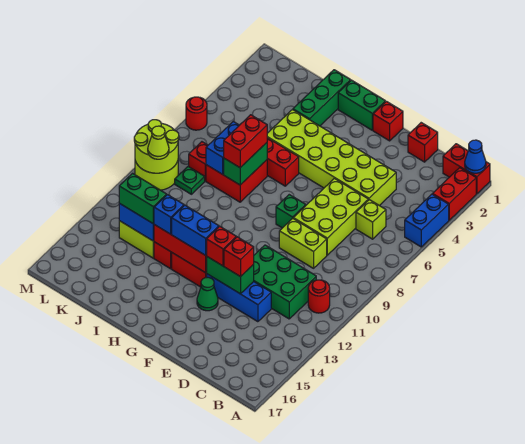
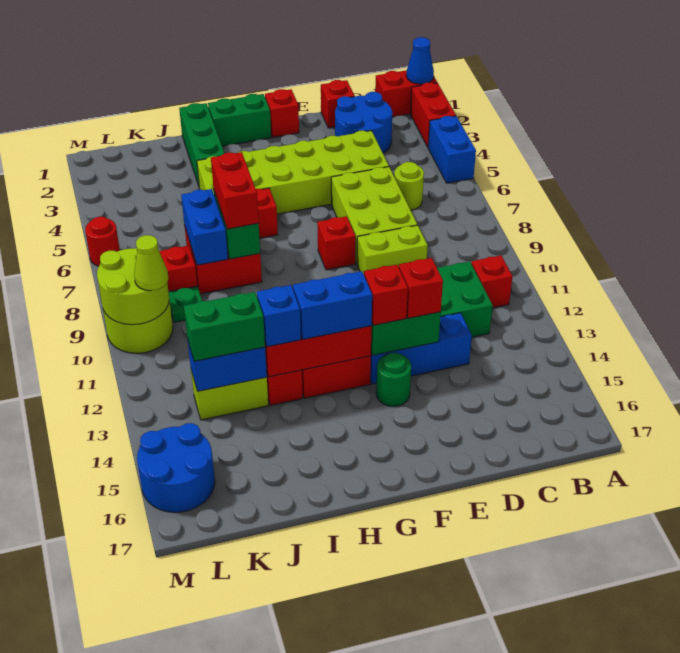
red 1x1 round brick [308,280,330,313] -> red 1x1 brick [471,255,513,308]
none -> blue 2x2 round brick [335,92,392,153]
lime 1x1 brick [356,200,386,239] -> lime 1x1 round brick [394,162,424,210]
green 1x1 brick [276,195,306,228] -> red 1x1 brick [317,216,355,270]
green 1x1 cone [197,277,218,311] -> green 1x1 round brick [376,353,411,406]
none -> blue 2x2 round brick [137,423,215,512]

